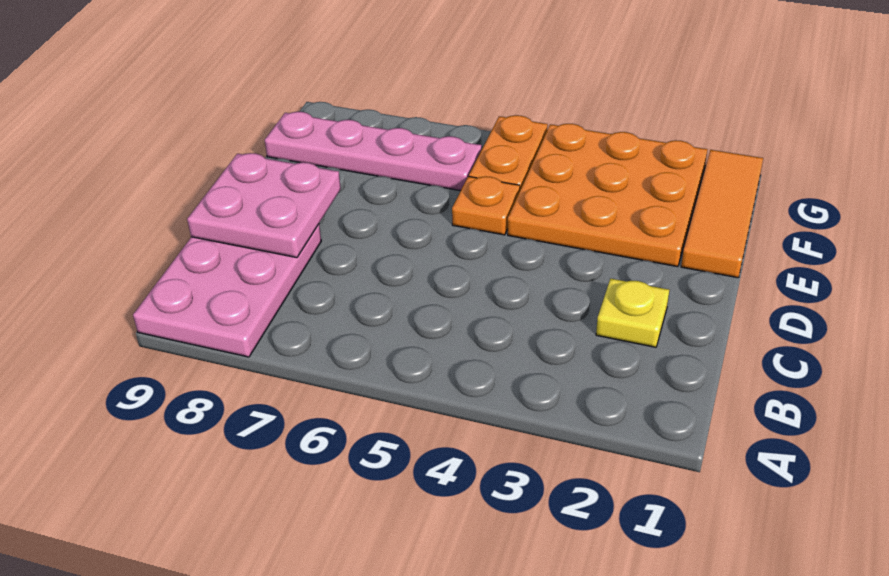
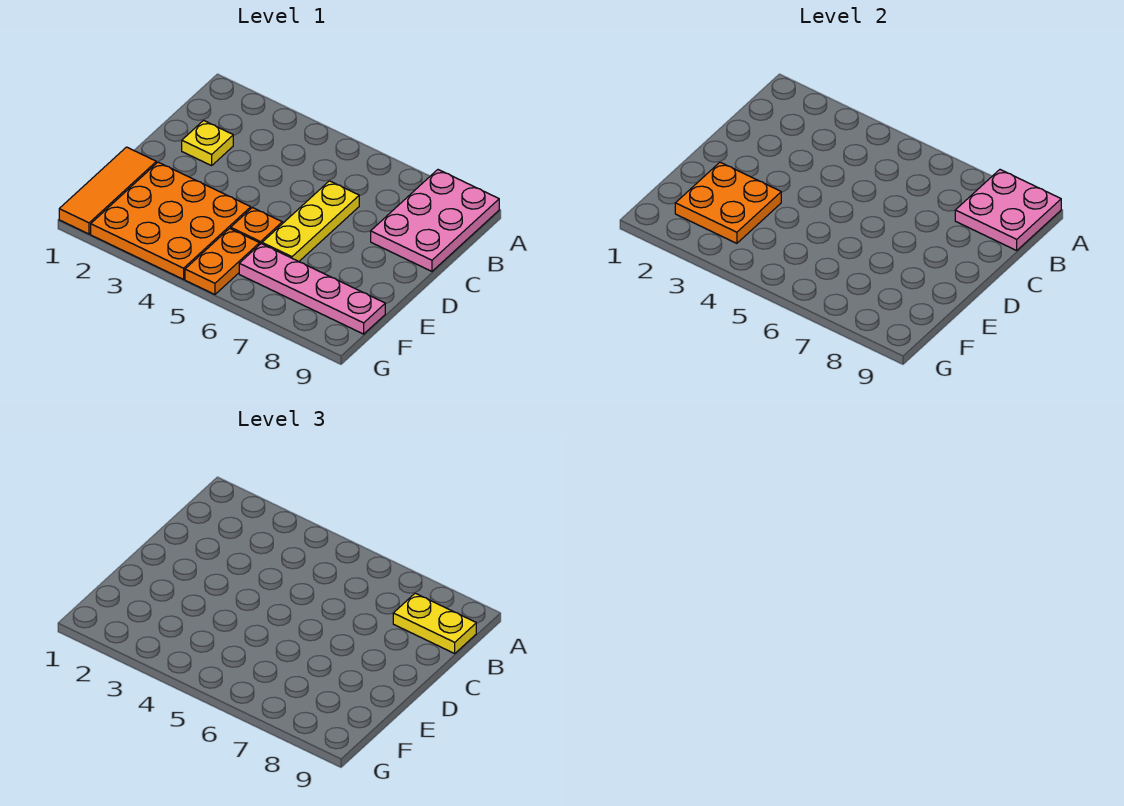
none -> yellow 1x2 plate [393,593,476,653]
none -> yellow 1x3 plate [262,181,359,261]
pink 2x2 plate [187,153,341,258] -> pink 2x2 plate moved to [955,170,1061,250]
none -> orange 2x2 plate [675,162,781,243]

